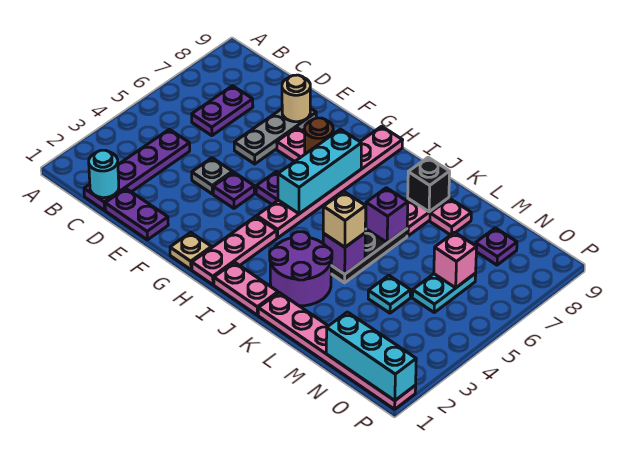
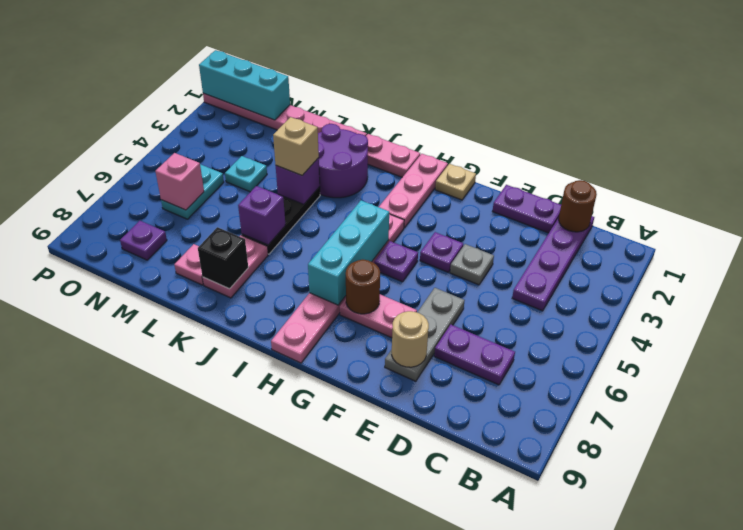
cyan 1x1 round brick [89,150,119,198] -> brown 1x1 round brick [559,180,597,232]
purple 1x2 plate [192,86,253,136] -> purple 1x2 plate turned to [434,325,515,385]

